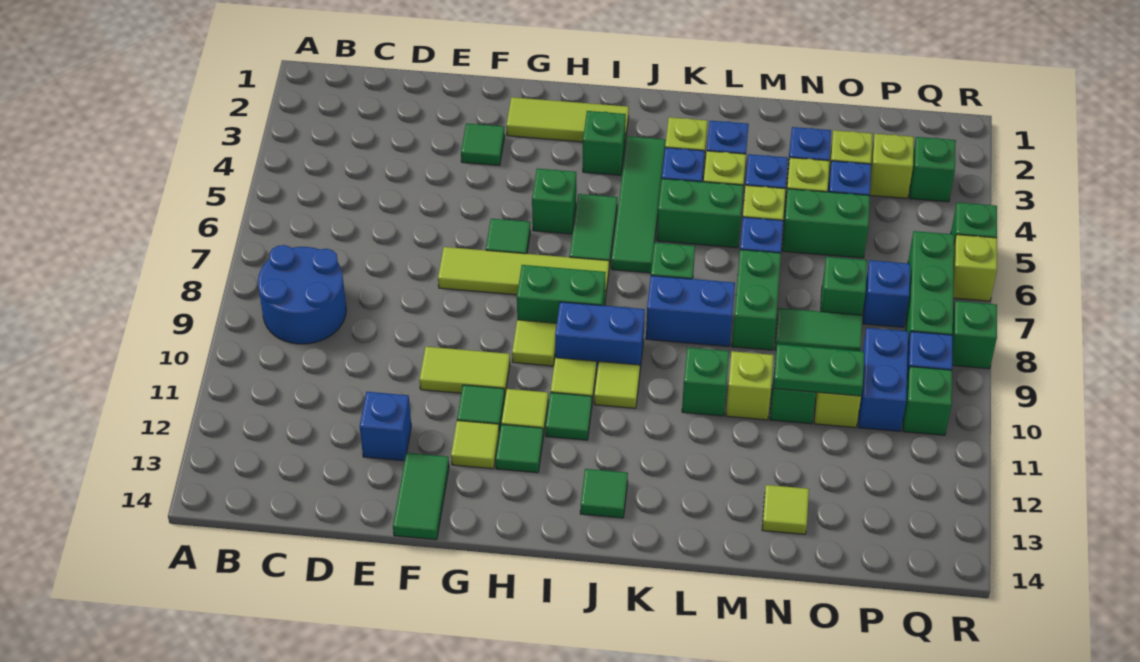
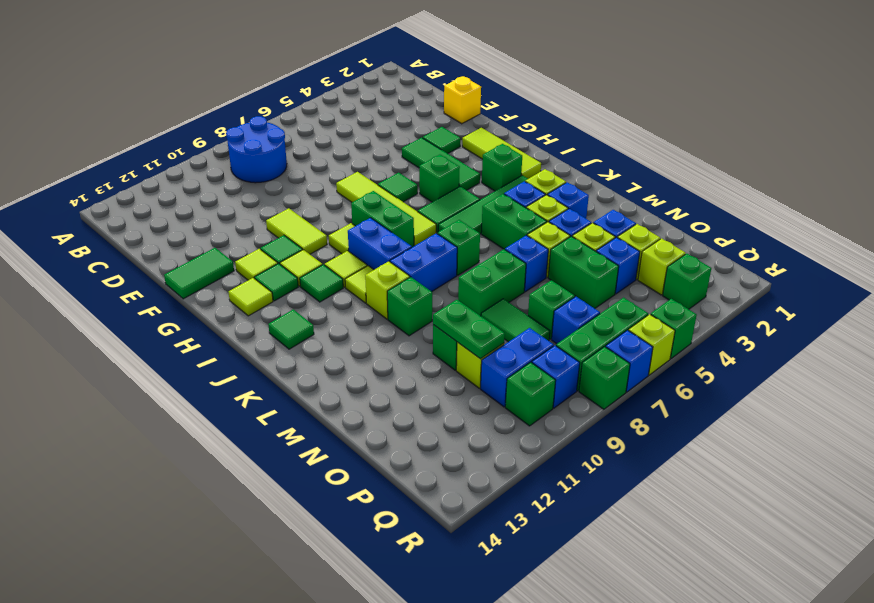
none -> yellow 1x1 brick [444,77,481,124]
blue 1x1 brick [360,392,411,461] -> blue 1x1 brick moved to [606,330,653,392]
none -> green 1x3 tile [402,138,480,190]
blue 1x2 brick [646,276,735,346] -> blue 1x2 brick turned to [390,233,457,292]
lime 1x1 brick [726,351,774,420] -> lime 1x1 brick moved to [365,261,410,319]
lime 1x1 tile [762,485,809,534] -> lime 1x1 tile moved to [229,278,273,316]

